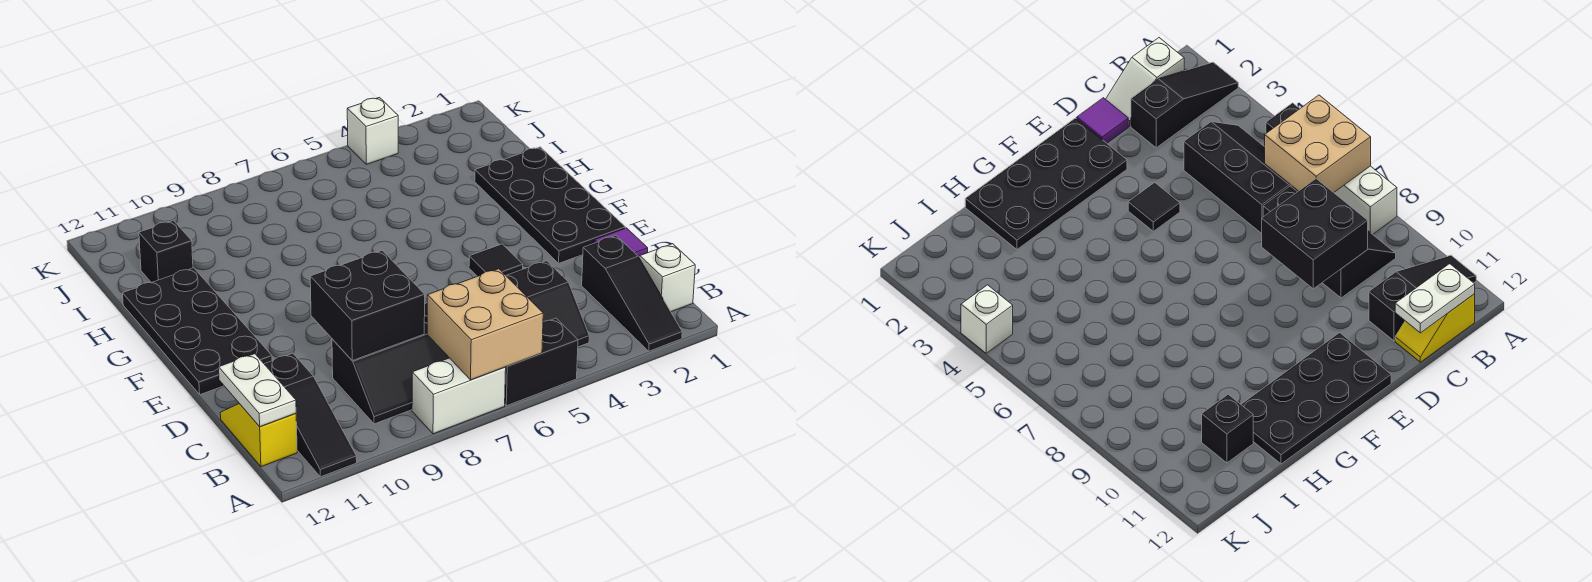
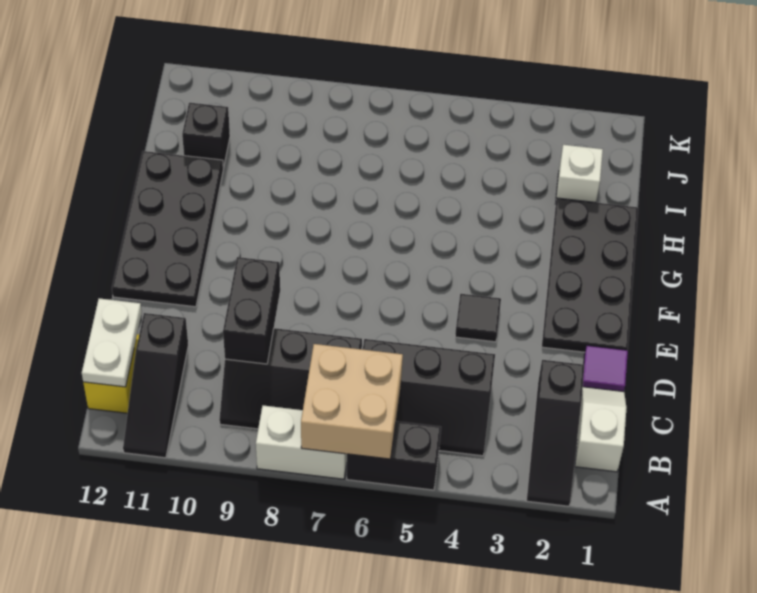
black 2x2 brick [310,251,425,360] -> black 1x2 brick [223,257,280,364]
white 1x1 brick [347,97,398,164] -> white 1x1 brick moved to [556,145,603,202]

